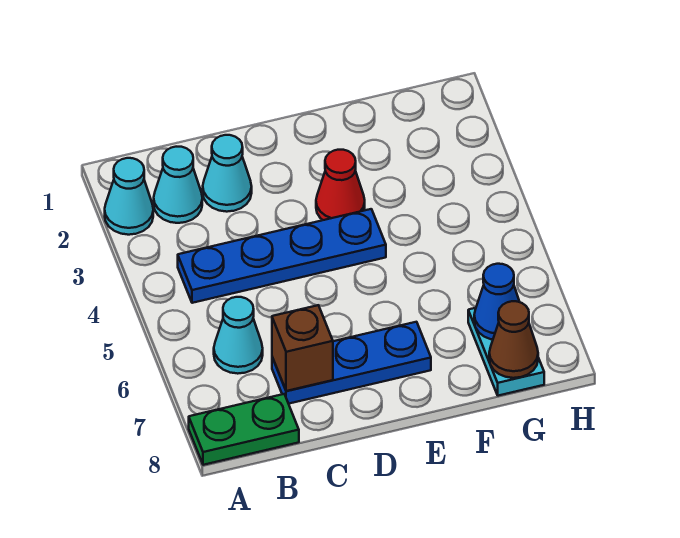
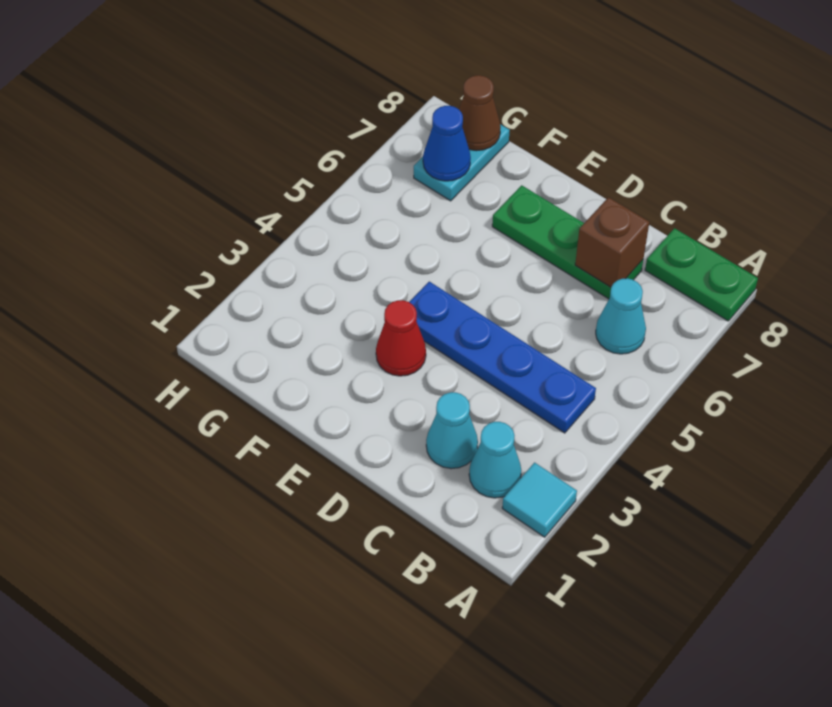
cyan 1x1 cone [105,158,153,235] -> cyan 1x1 tile [502,463,577,537]
blue 1x3 plate [272,322,431,404] -> green 1x3 plate [492,185,643,299]

